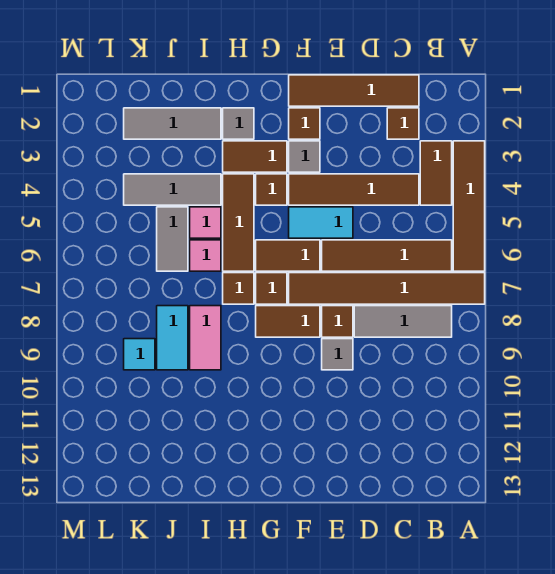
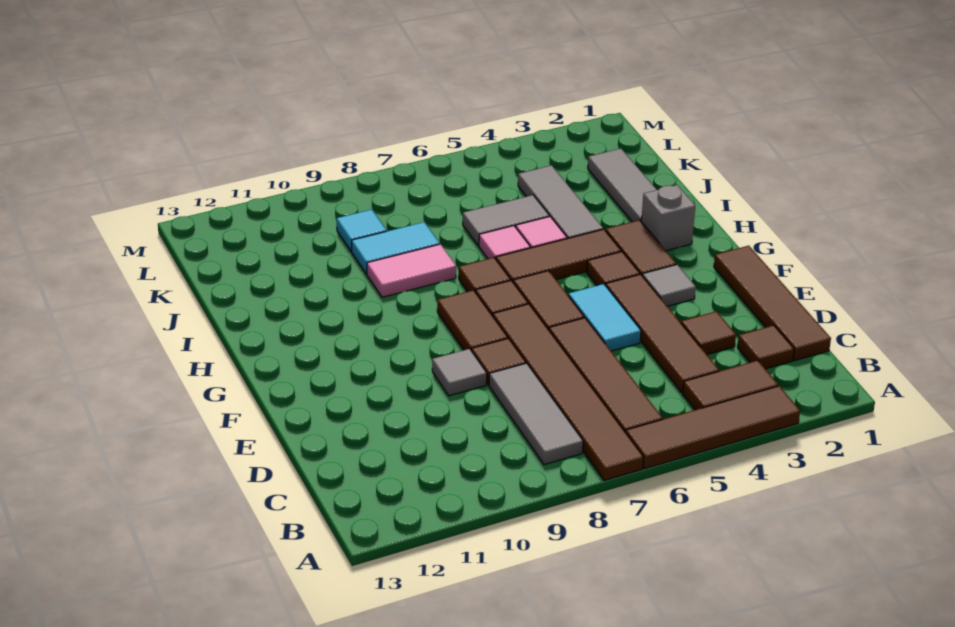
brown 1x1 tile [289,108,320,139] -> brown 1x1 tile moved to [681,311,736,355]
grey 1x1 tile [223,108,254,139] -> grey 1x1 brick [641,185,695,251]

